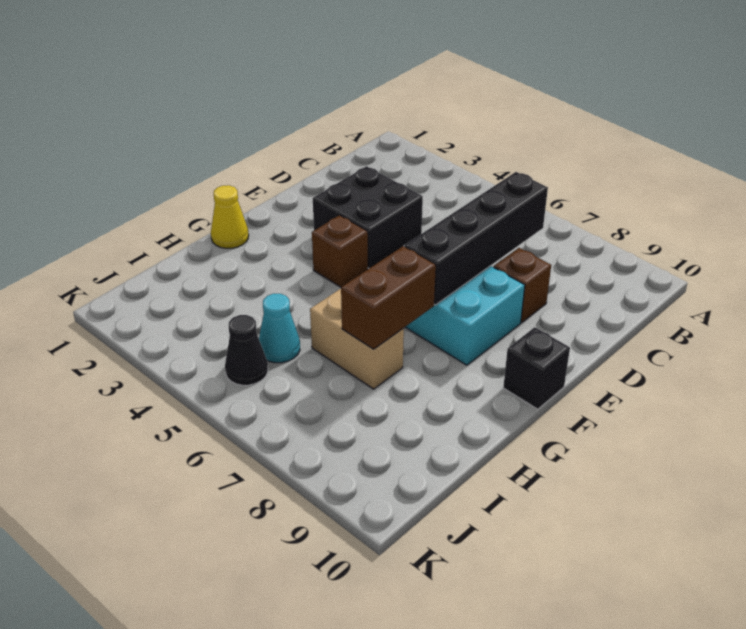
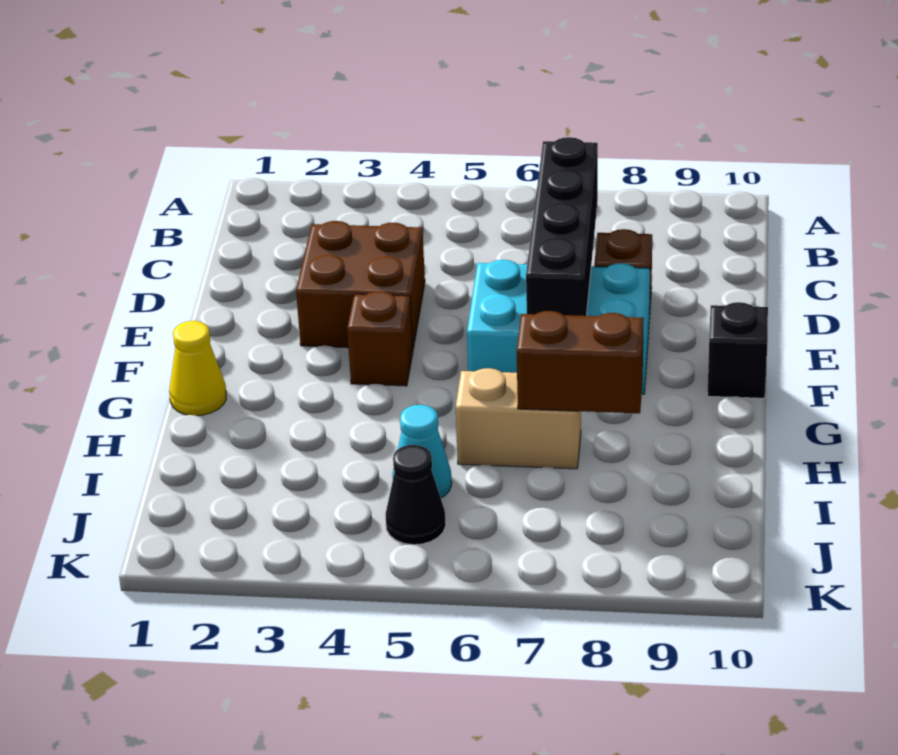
black 2x2 brick [313,166,423,268] -> brown 2x2 brick [296,221,425,348]
brown 1x2 brick [341,246,436,349] -> brown 1x2 brick turned to [517,311,644,413]

